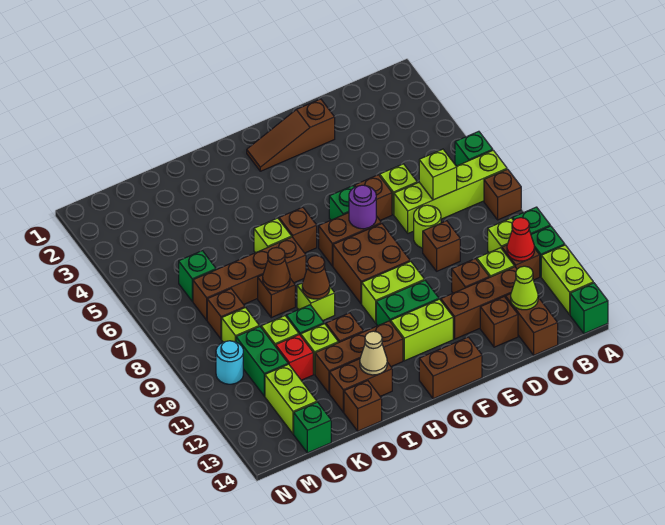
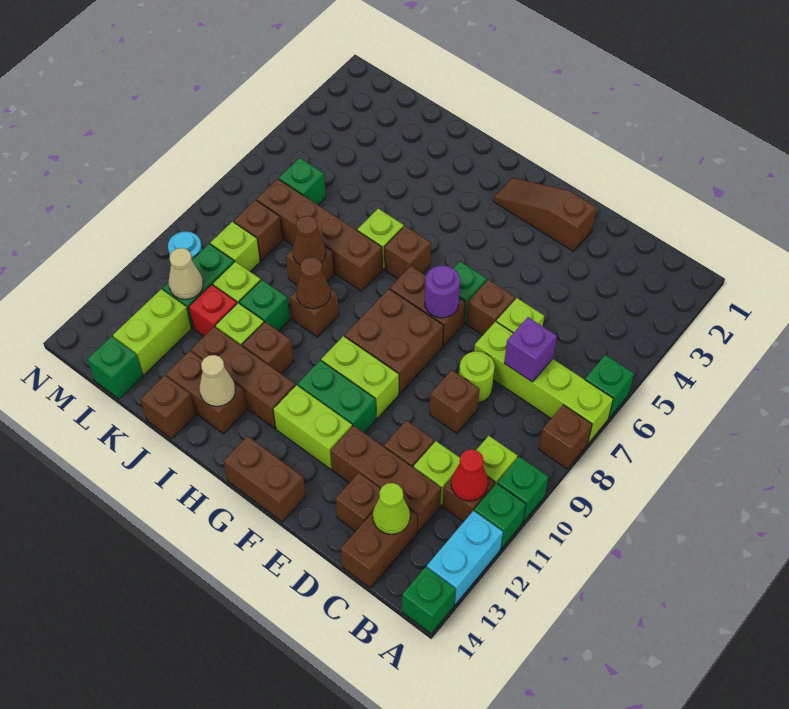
lime 1x2 brick [541,245,593,314] -> cyan 1x2 brick [427,511,503,605]
lime 1x1 brick [419,149,457,200] -> purple 1x1 brick [504,317,557,382]
lime 1x1 brick [297,283,335,321] -> brown 1x1 brick [290,288,339,337]
none -> tan 1x1 cone [169,248,203,299]

